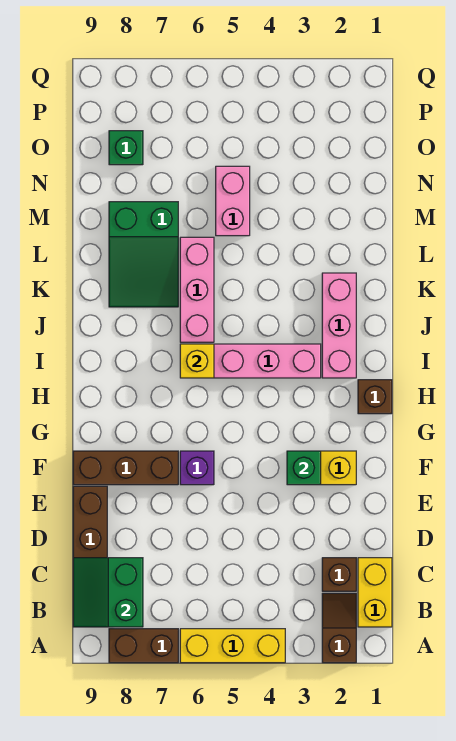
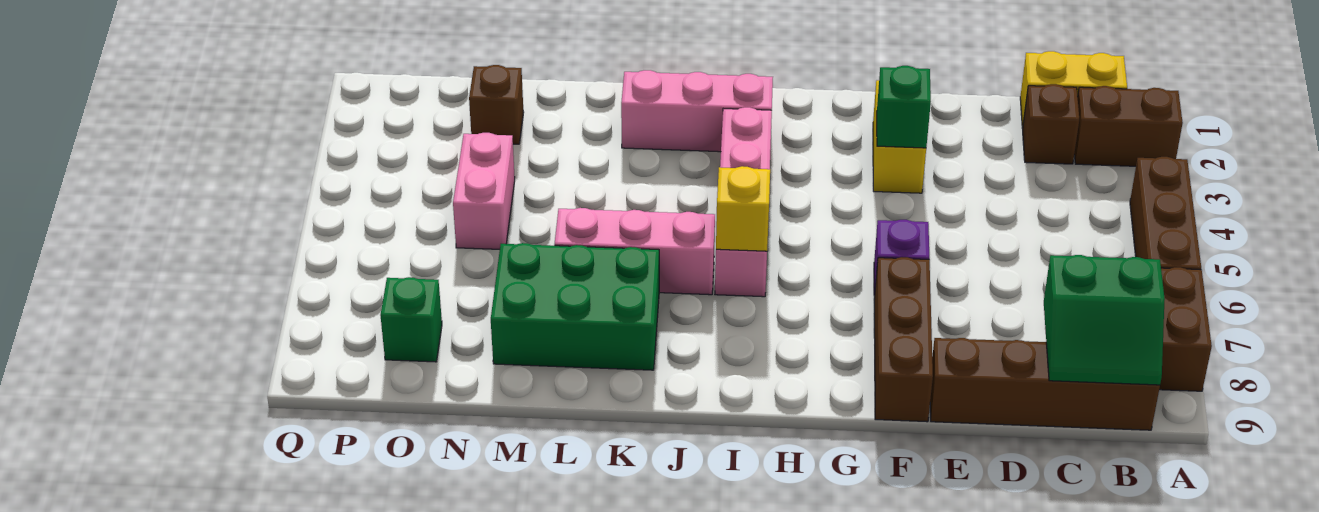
brown 1x2 slope [322,593,356,663] -> brown 1x2 brick [1074,86,1183,166]
yellow 1x3 brick [180,629,285,663] -> brown 1x3 brick [1130,157,1201,270]
brown 1x1 brick [358,380,392,414] -> brown 1x1 brick moved to [469,65,524,144]
green 2x3 slope [109,202,178,307] -> green 2x3 brick [491,243,659,370]
pink 1x2 brick [216,166,250,236] -> pink 1x2 brick turned to [453,133,515,249]

